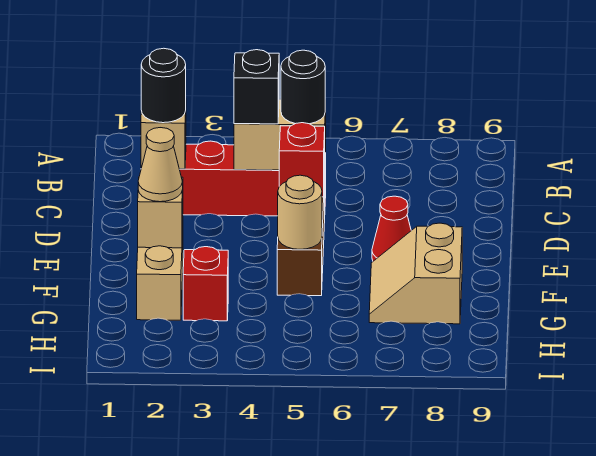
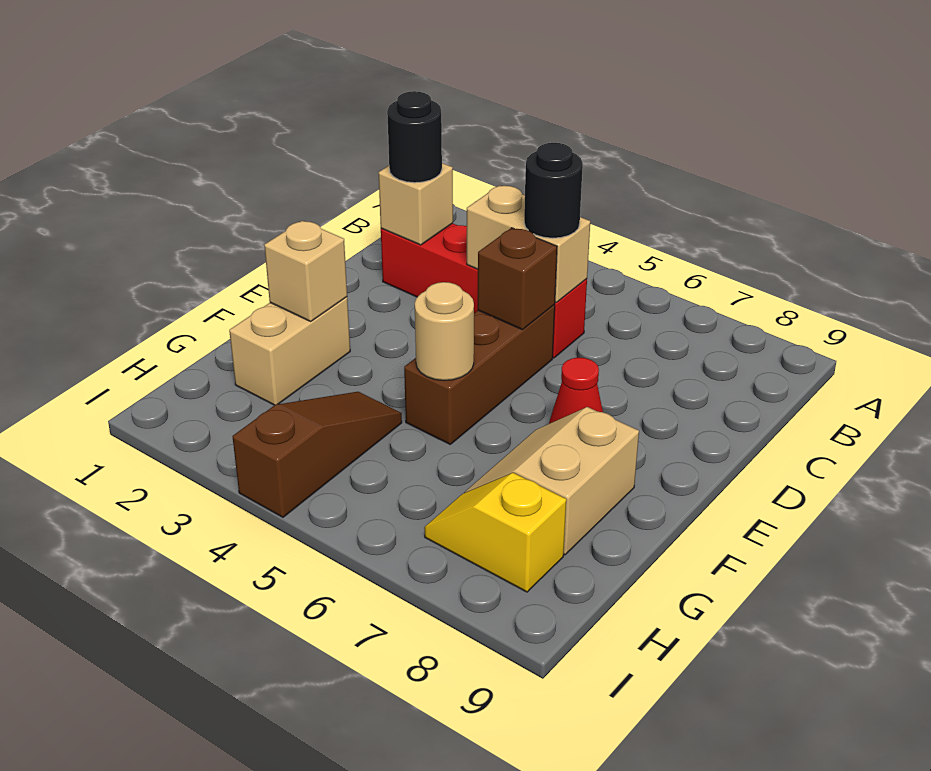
black 1x1 brick [234,50,279,124] -> none
red 1x1 brick [279,123,325,197] -> brown 1x1 brick [478,228,557,330]
tan 1x1 cone [138,128,183,202] -> none
red 1x1 brick [183,247,228,321] -> none
none -> brown 1x3 slope [232,392,402,517]
none -> yellow 1x2 slope [424,473,566,592]

